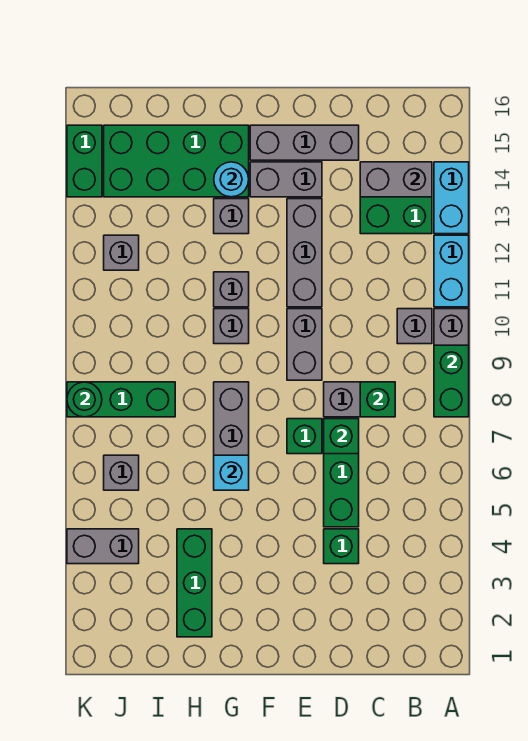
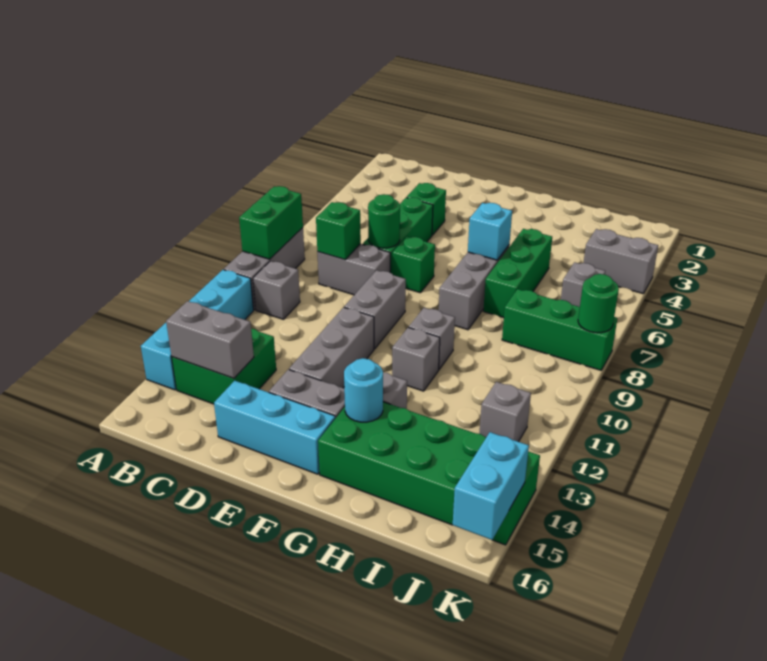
green 1x1 brick [324,419,359,454] -> green 1x1 round brick [368,194,400,248]
grey 1x3 brick [250,125,359,160] -> cyan 1x3 brick [214,381,335,474]
green 1x3 brick [177,529,212,637] -> green 1x3 brick moved to [483,229,552,318]
none -> cyan 1x2 brick [453,432,529,540]

